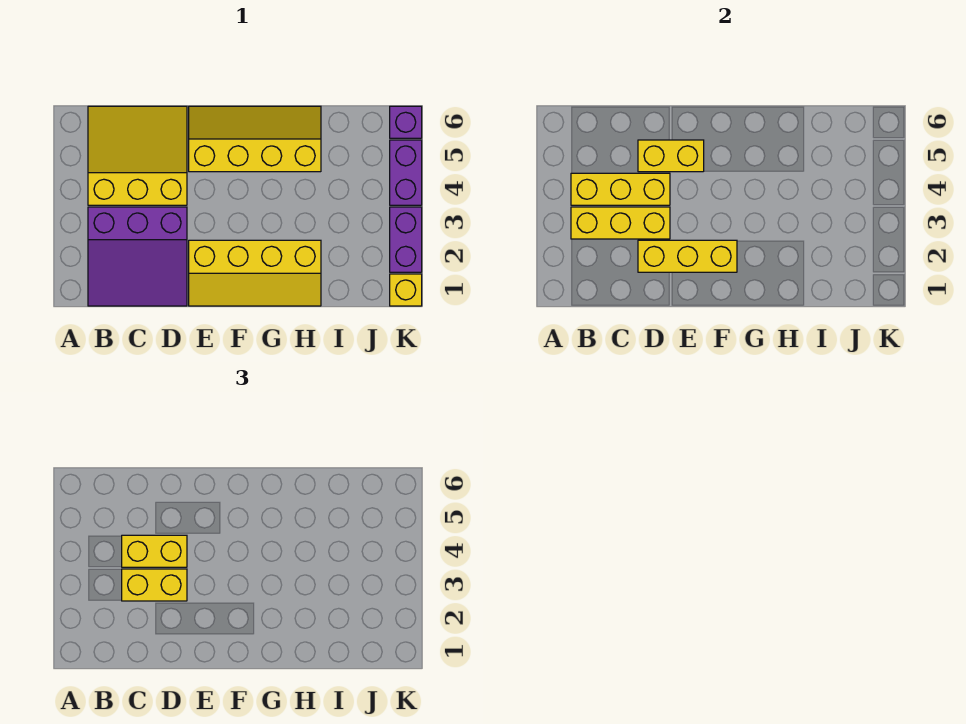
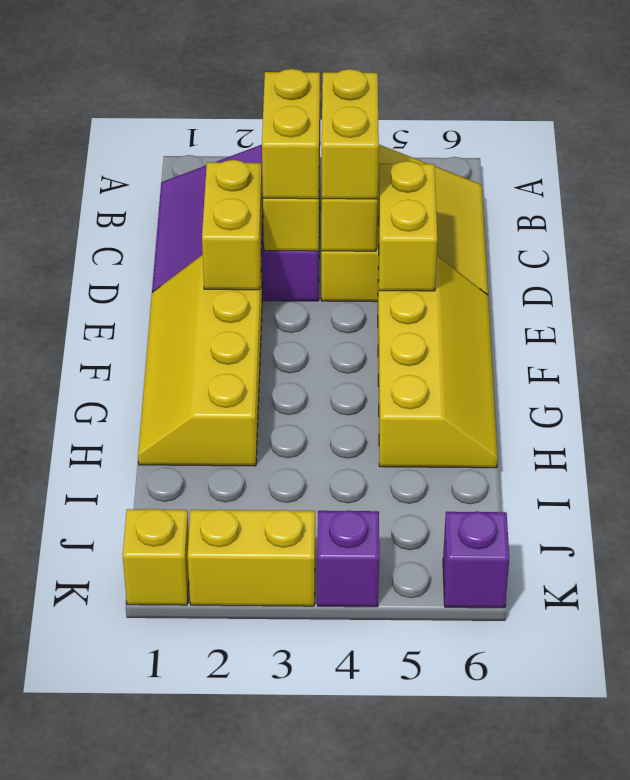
yellow 1x3 brick [638,240,737,272] -> yellow 1x2 brick [202,160,263,290]
purple 1x2 brick [390,207,422,272] -> yellow 1x2 brick [188,509,315,606]
purple 1x2 brick [390,140,422,205] -> purple 1x1 brick [317,510,379,607]

